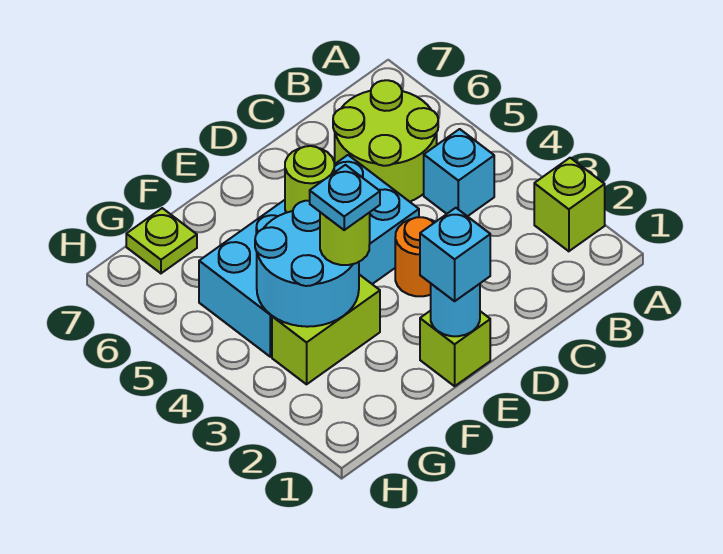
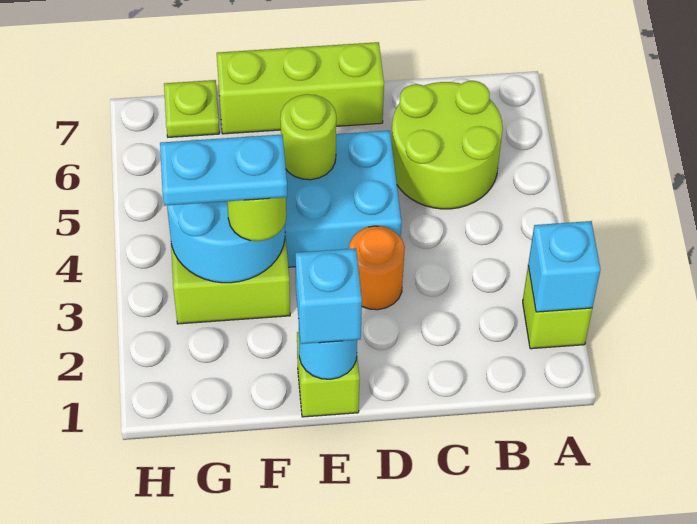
cyan 1x1 brick [424,129,494,216] -> cyan 1x1 brick moved to [528,221,600,312]
none -> lime 1x3 brick [217,42,384,134]
cyan 1x1 plate [310,165,380,230] -> cyan 1x2 plate [160,135,287,206]

